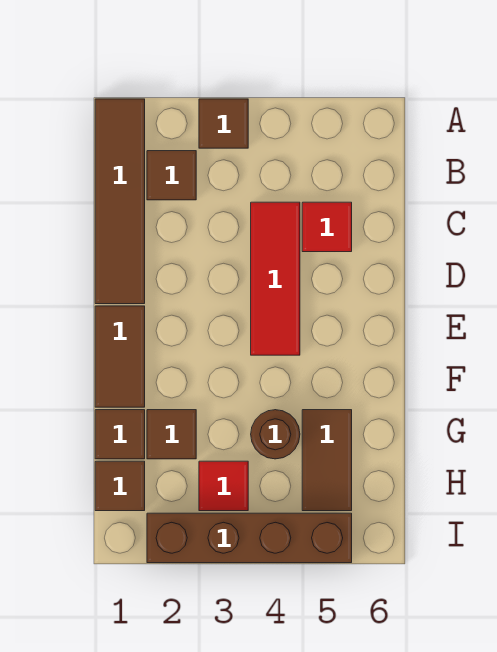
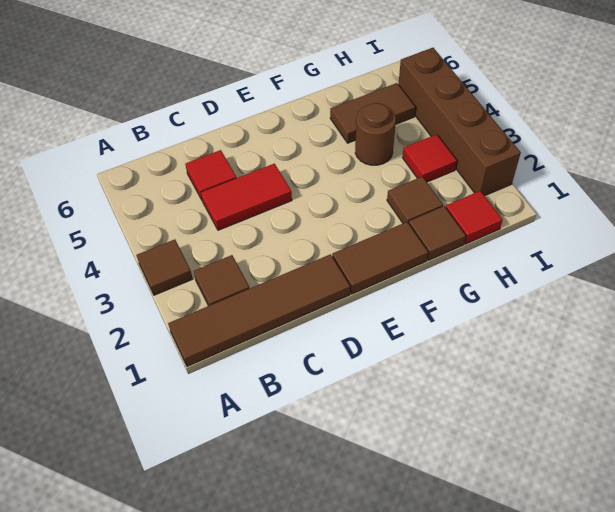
red 1x3 tile [251,202,300,355] -> red 1x2 tile [201,164,292,230]
brown 1x1 tile [95,461,145,511] -> red 1x1 tile [446,191,503,244]

